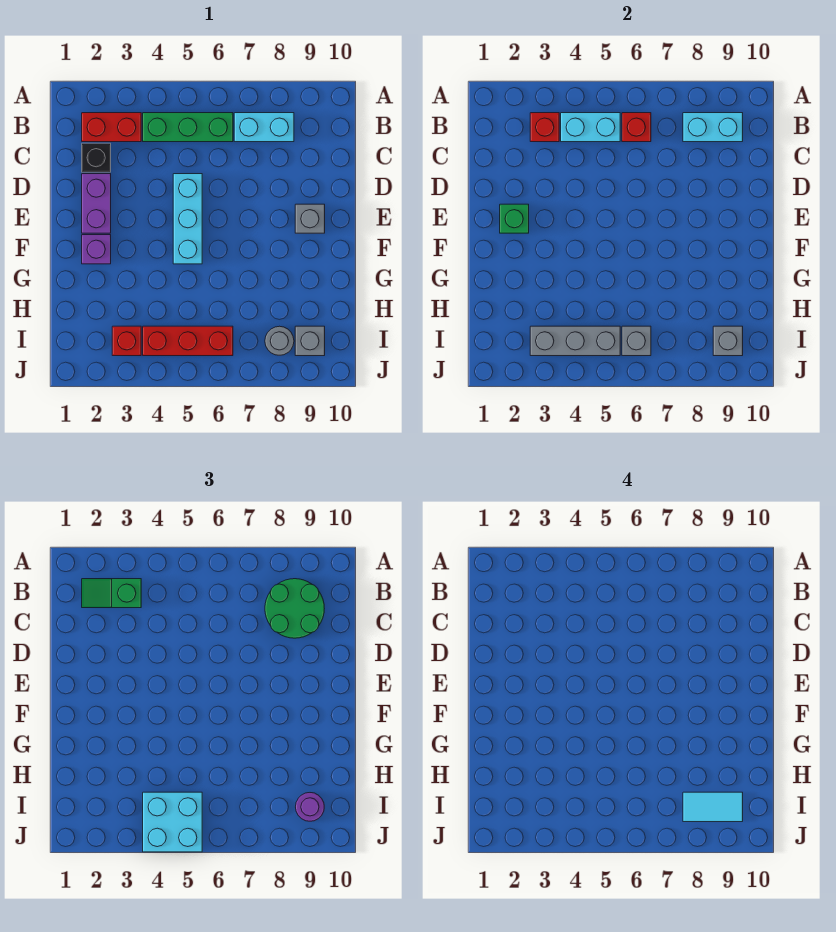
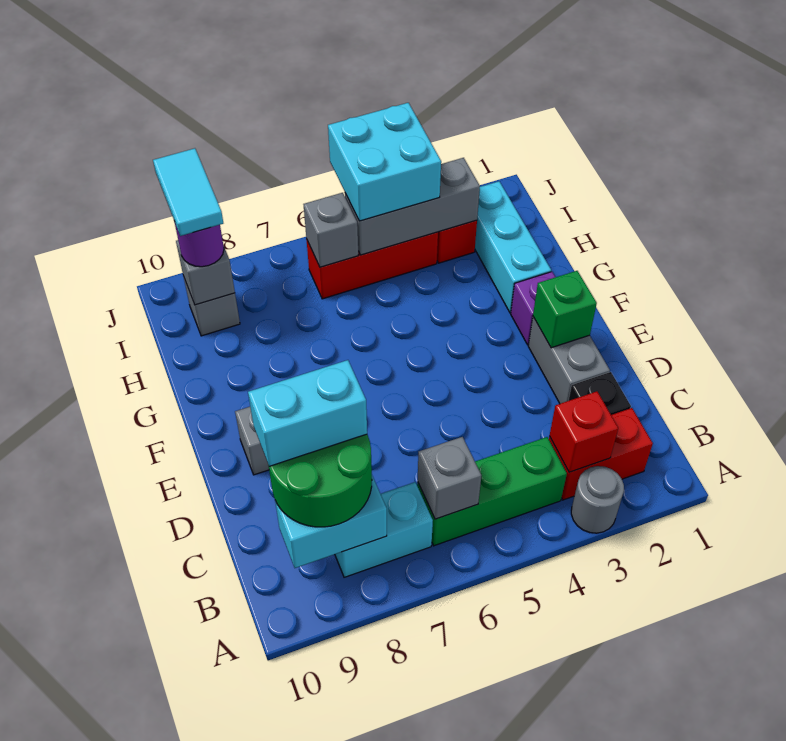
green 1x2 slope [82,579,141,608] -> none
cyan 1x2 brick [561,113,620,142] -> cyan 1x2 brick moved to [248,360,367,466]
red 1x1 brick [622,113,651,142] -> grey 1x1 brick [418,437,481,519]
purple 1x2 brick [82,174,111,233] -> grey 1x2 brick [528,317,610,404]
cyan 1x3 brick [173,174,202,264] -> cyan 1x3 brick moved to [475,181,551,313]
grey 1x1 round brick [265,326,294,355] -> grey 1x1 round brick moved to [571,466,624,533]
cyan 1x2 tile [683,792,743,822] -> cyan 1x2 tile turned to [153,148,223,236]

